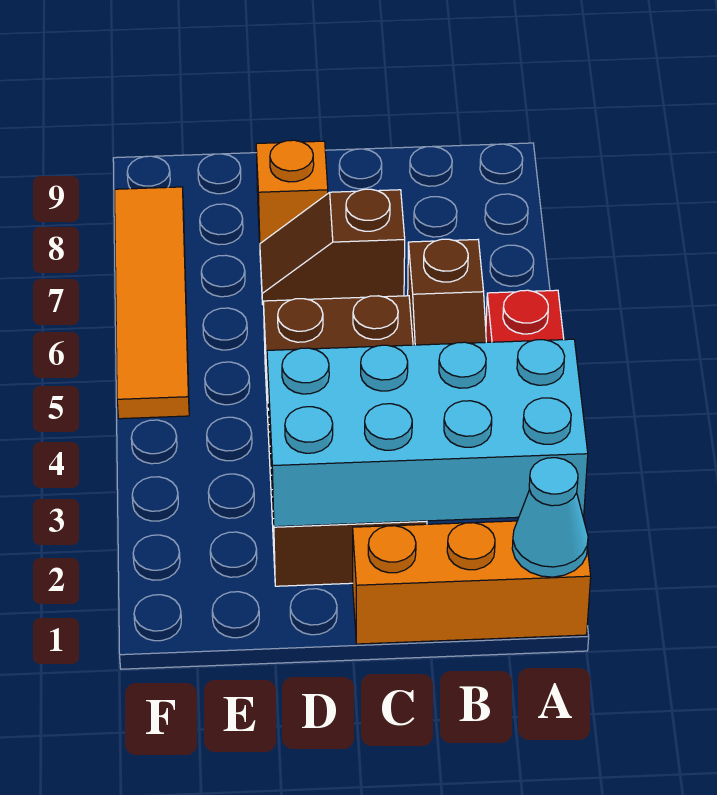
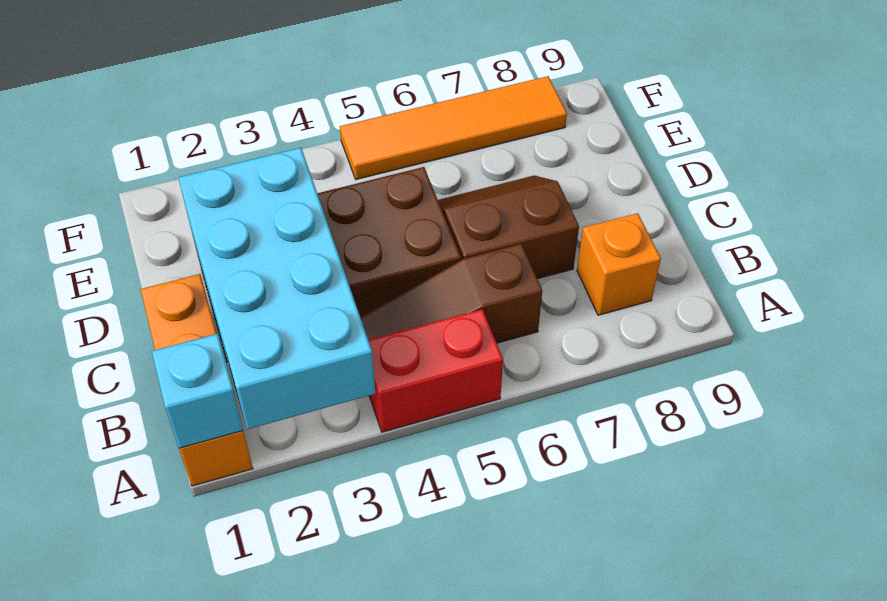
cyan 1x1 cone [512,458,588,577] -> cyan 1x1 brick [152,334,243,448]
brown 1x2 slope [260,189,405,305] -> brown 2x2 slope [438,176,579,279]
orange 1x1 brick [256,140,328,243] -> orange 1x1 brick moved to [577,213,661,315]

